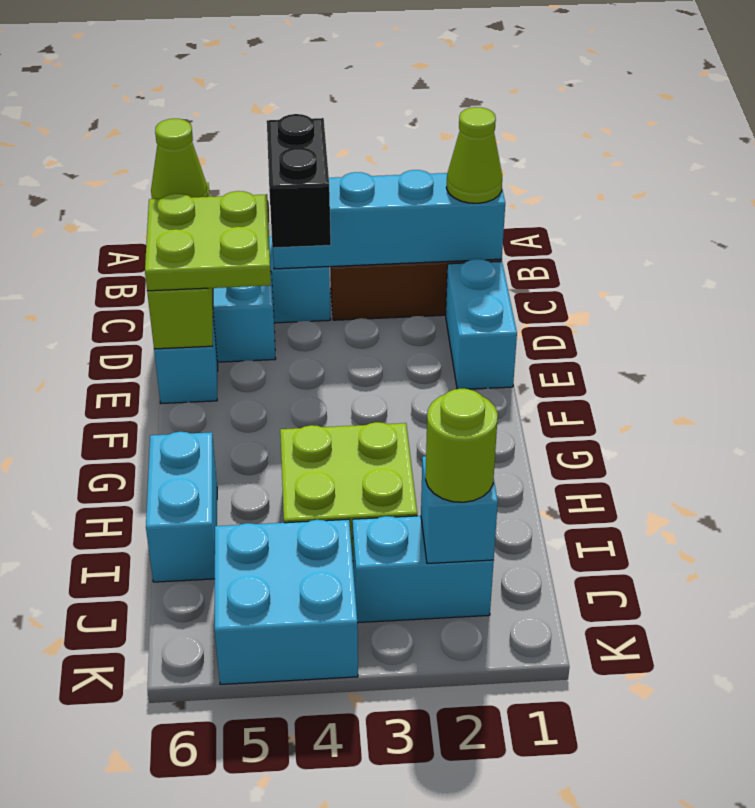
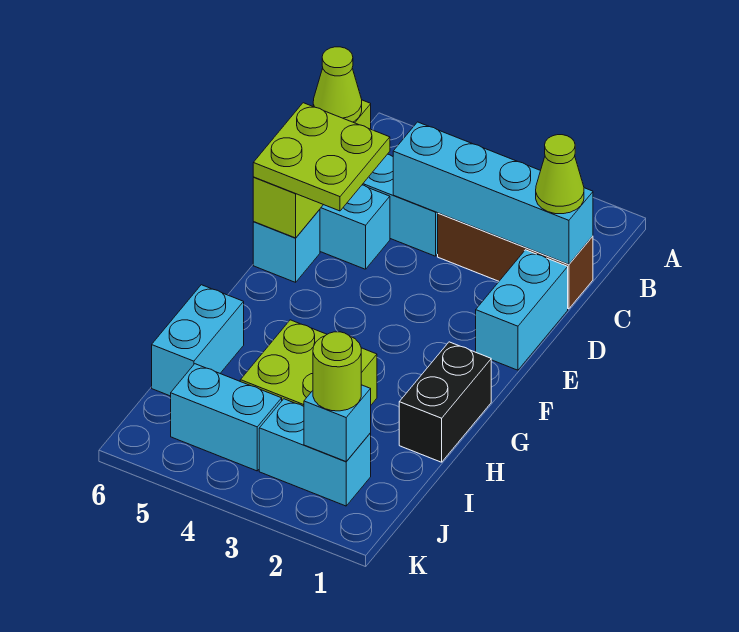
black 1x2 brick [267,114,331,248] -> black 1x2 brick moved to [399,342,491,462]
cyan 2x2 brick [215,519,358,684] -> cyan 1x2 brick [171,364,282,471]

